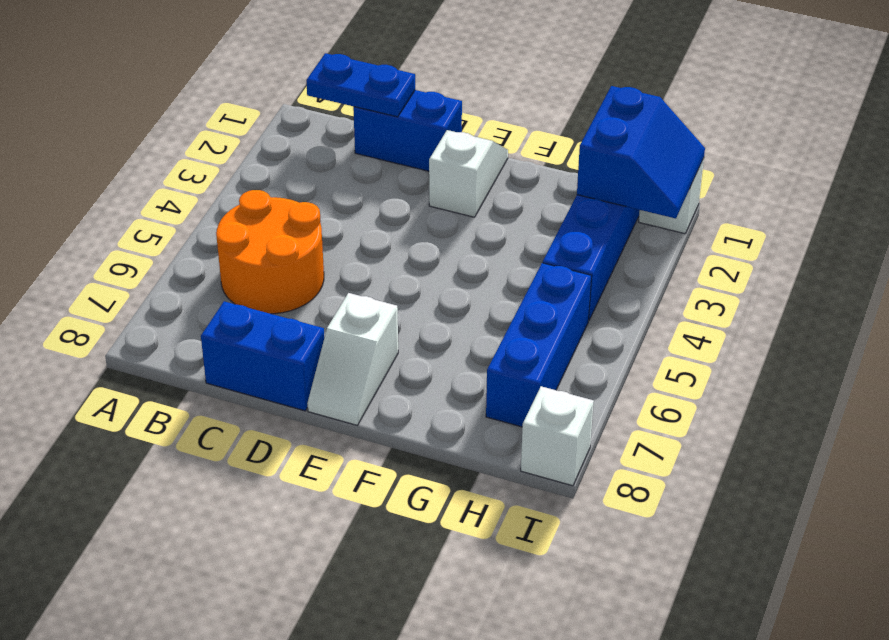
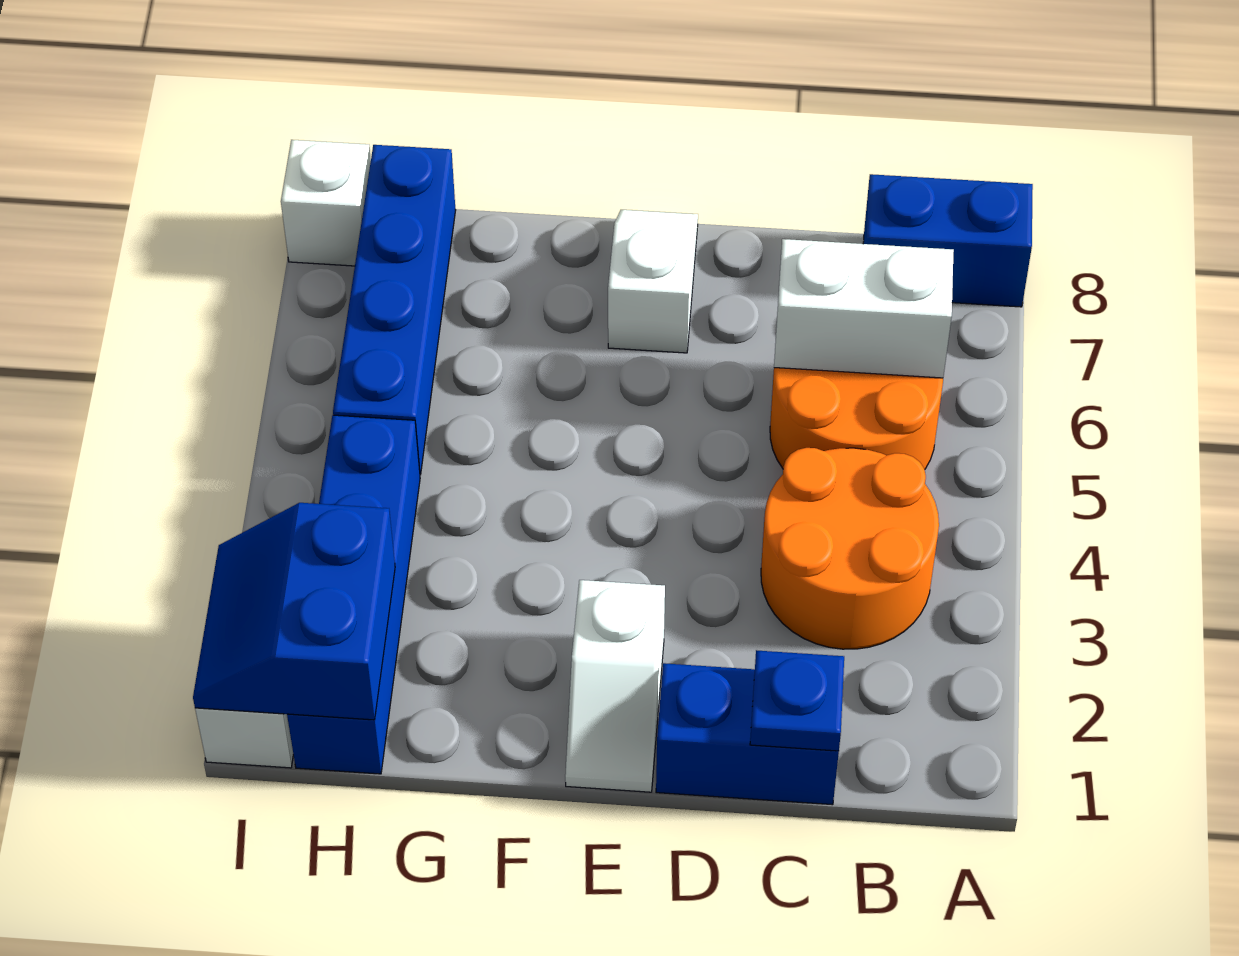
blue 1x2 plate [306,53,415,117] -> blue 1x1 plate [750,650,844,751]
none -> orange 2x2 round brick [761,448,939,649]
none -> white 1x2 brick [774,239,954,378]
blue 1x2 brick [201,301,325,411] -> blue 1x2 brick moved to [863,174,1033,307]
blue 1x3 brick [486,263,591,427] -> blue 1x4 brick [333,145,456,475]

